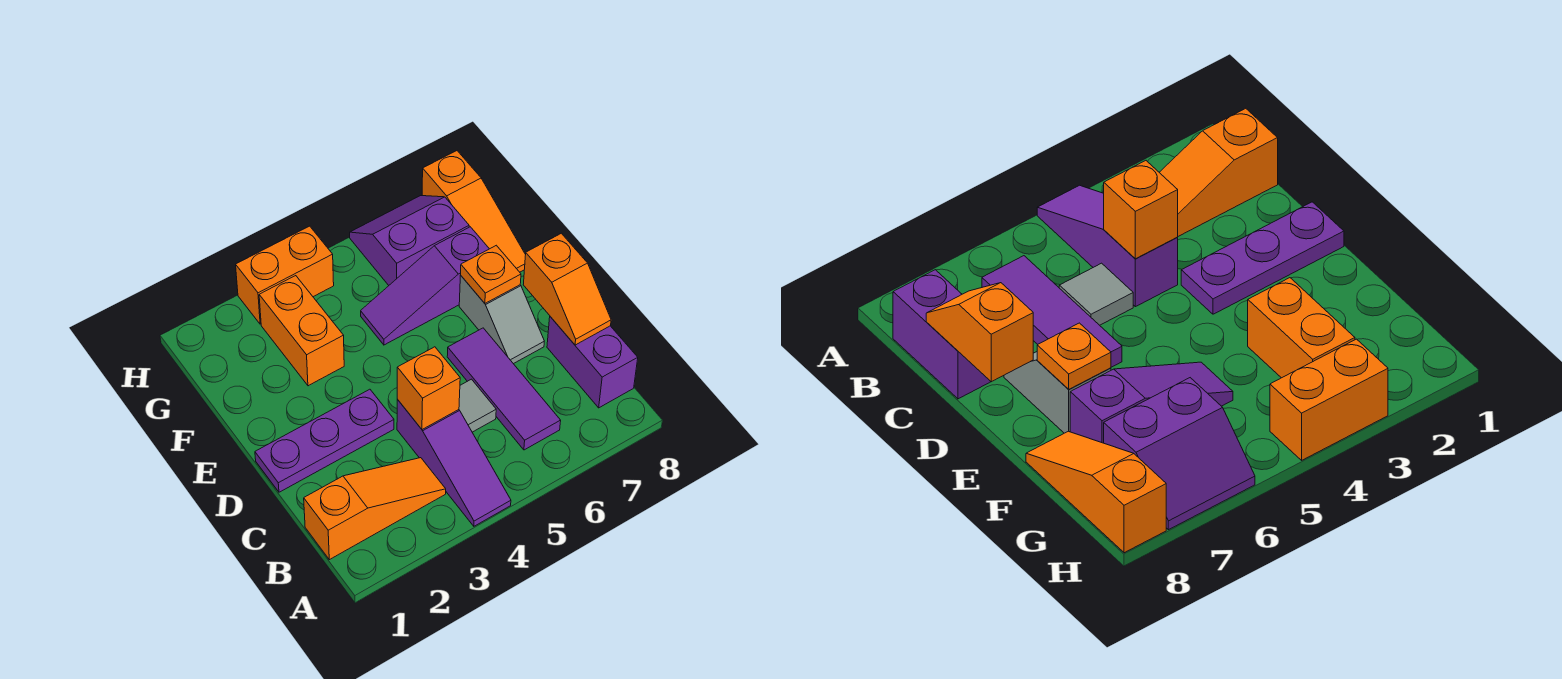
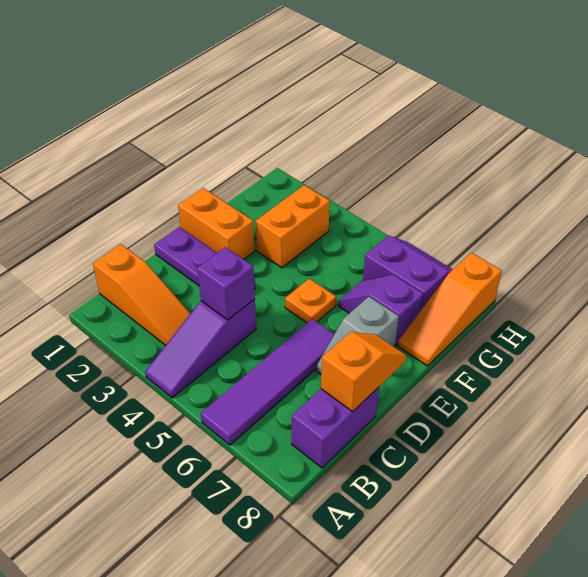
purple 1x3 tile [447,328,561,450] -> purple 1x4 tile [201,319,334,445]
orange 1x1 brick [397,347,460,430] -> purple 1x1 brick [197,247,255,320]
grey 1x1 tile [459,379,496,432] -> none
orange 1x2 slope [523,233,611,345] -> orange 1x2 slope turned to [321,332,407,412]
orange 1x1 plate [461,245,521,303] -> orange 1x1 plate moved to [285,279,336,323]
purple 1x3 slope [361,227,489,345] -> purple 1x2 slope [338,275,423,345]
orange 1x2 brick [236,226,334,324] -> orange 1x2 brick moved to [178,188,255,259]

